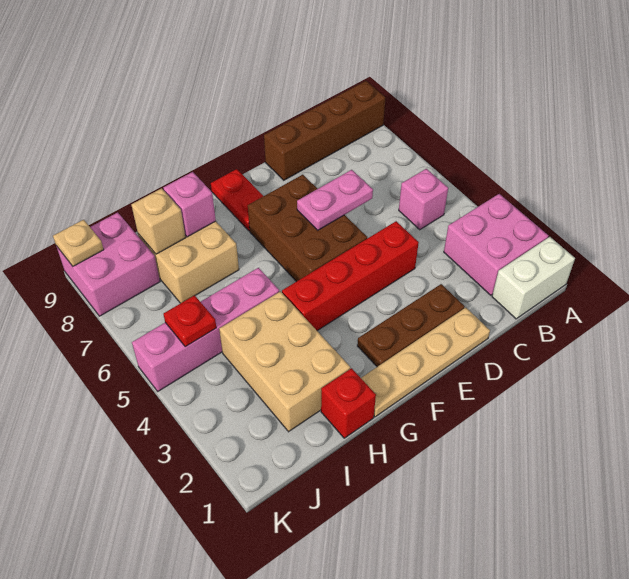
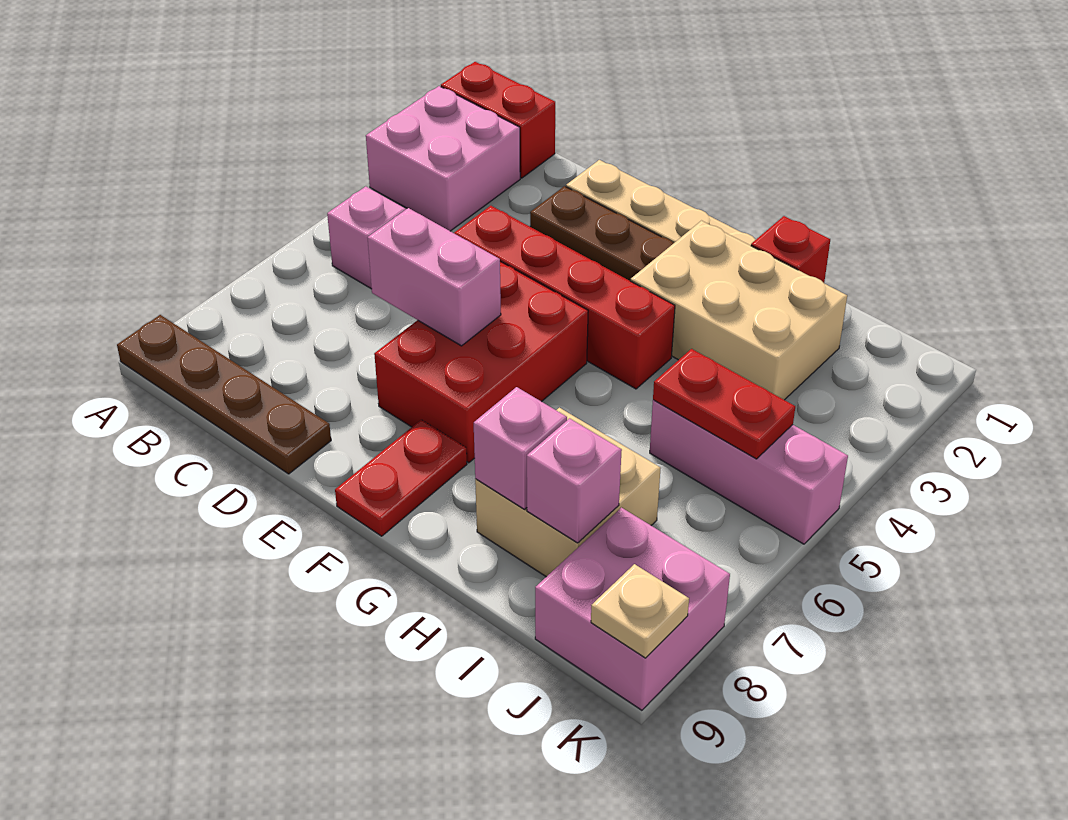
white 1x2 brick [492,237,575,319] -> red 1x2 brick [441,62,555,178]
brown 1x4 brick [264,81,385,180] -> brown 1x4 plate [117,315,331,474]
pink 1x2 plate [297,170,373,230] -> pink 1x2 brick [367,208,501,346]
brown 2x3 brick [248,175,367,282] -> red 2x3 brick [374,261,588,463]
tan 2x3 brick [219,291,350,432] -> tan 2x3 brick turned to [631,221,847,400]
pink 1x4 brick [132,268,279,391] -> pink 1x3 brick [650,400,848,544]
tan 1x1 brick [131,188,186,254] -> pink 1x1 brick [527,418,622,543]
red 1x1 plate [163,295,216,347] -> red 1x2 plate [653,349,795,459]

